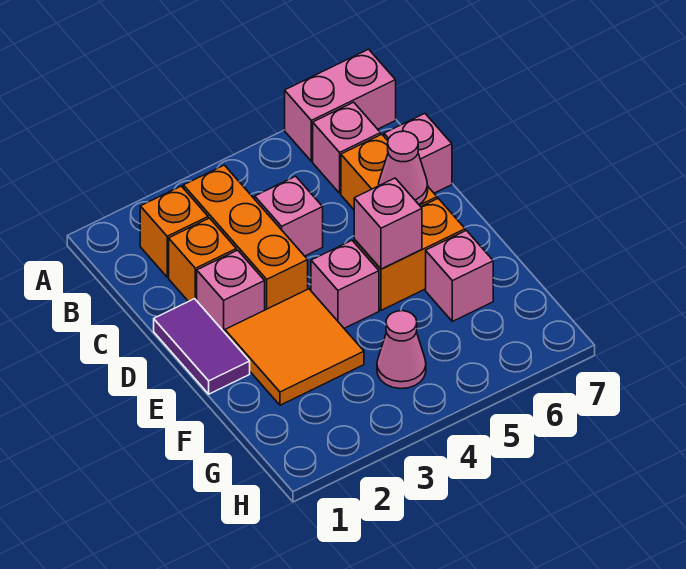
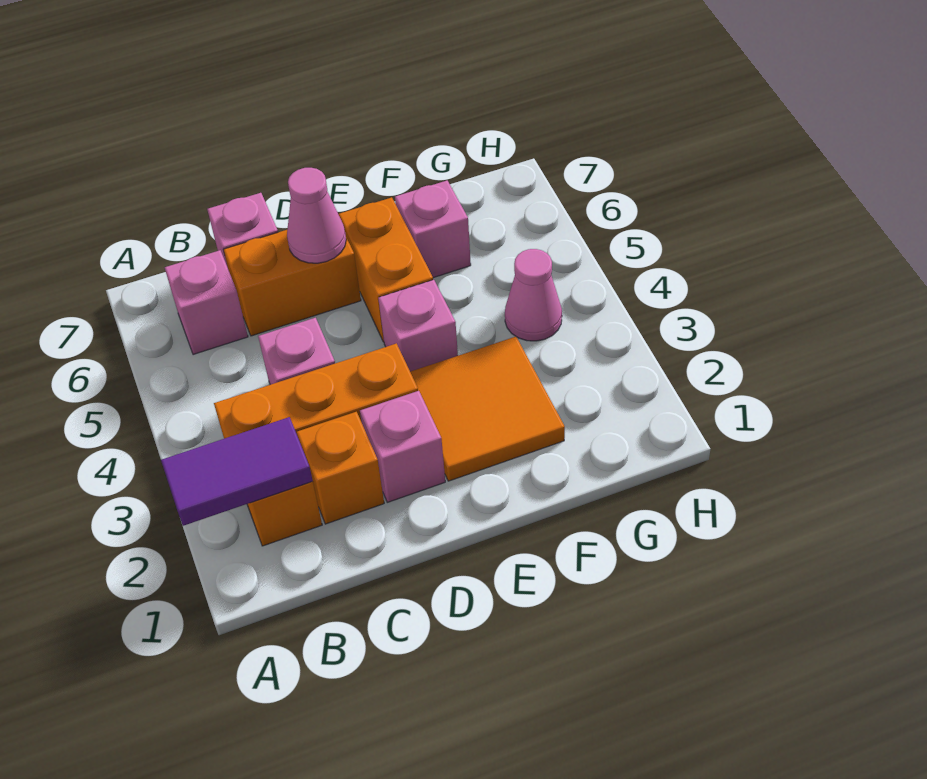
pink 1x2 brick [285,49,396,161] -> none
purple 1x2 tile [154,299,250,394] -> purple 1x2 tile moved to [161,417,313,526]
pink 1x1 brick [354,178,422,269] -> none

